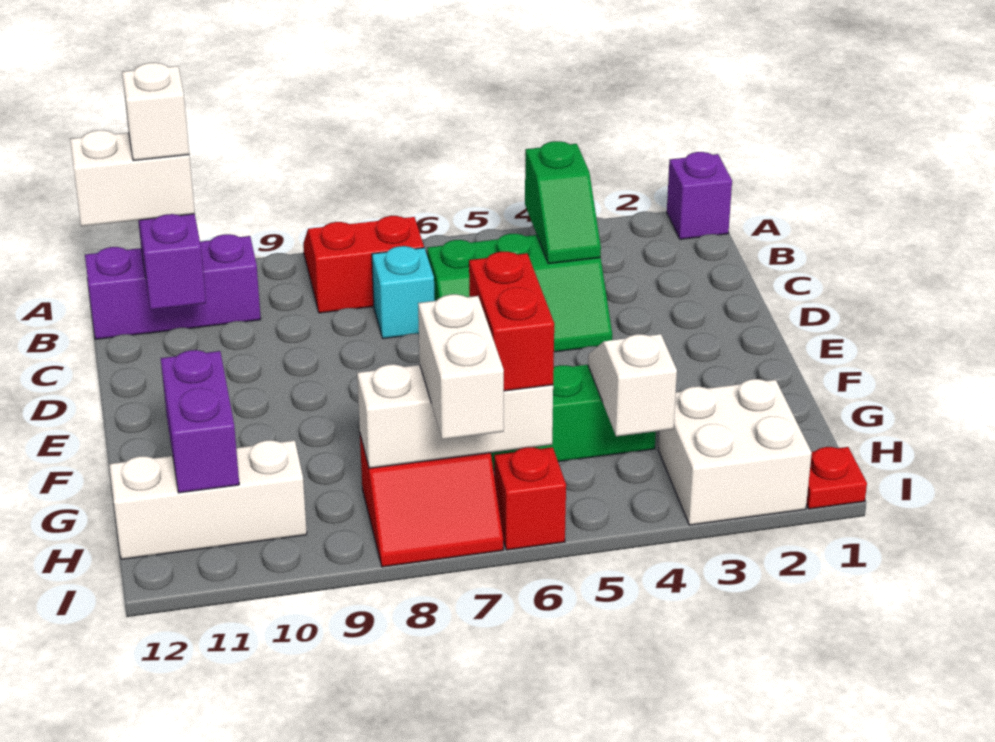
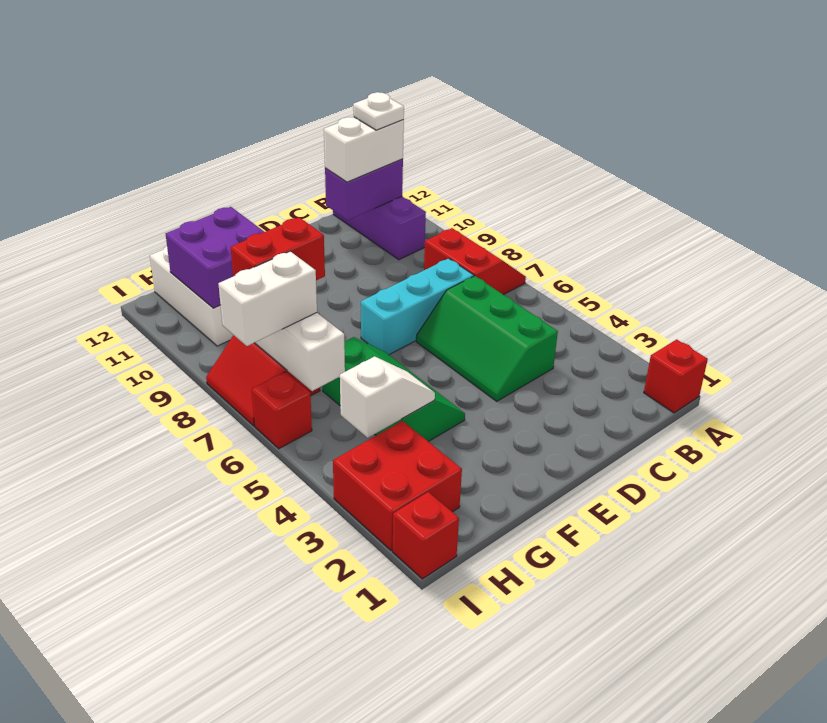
purple 1x1 brick [667,152,732,239] -> red 1x1 brick [644,339,708,413]
green 1x2 slope [525,141,601,264] -> none
white 1x2 brick [70,130,195,226] -> white 1x2 brick turned to [324,117,404,182]
white 1x1 brick [122,63,189,161] -> white 1x1 plate [353,92,404,130]
cyan 1x1 brick [372,246,435,338] -> cyan 1x3 brick [361,258,474,355]
red 1x2 brick [469,252,554,391] -> red 1x2 brick moved to [231,217,325,280]
purple 1x2 brick [161,350,239,493] -> purple 2x2 brick [166,207,264,308]
white 2x2 brick [658,379,812,525] -> red 2x2 brick [333,421,462,551]
red 1x1 plate [806,447,867,509] -> red 1x1 brick [393,492,459,579]

